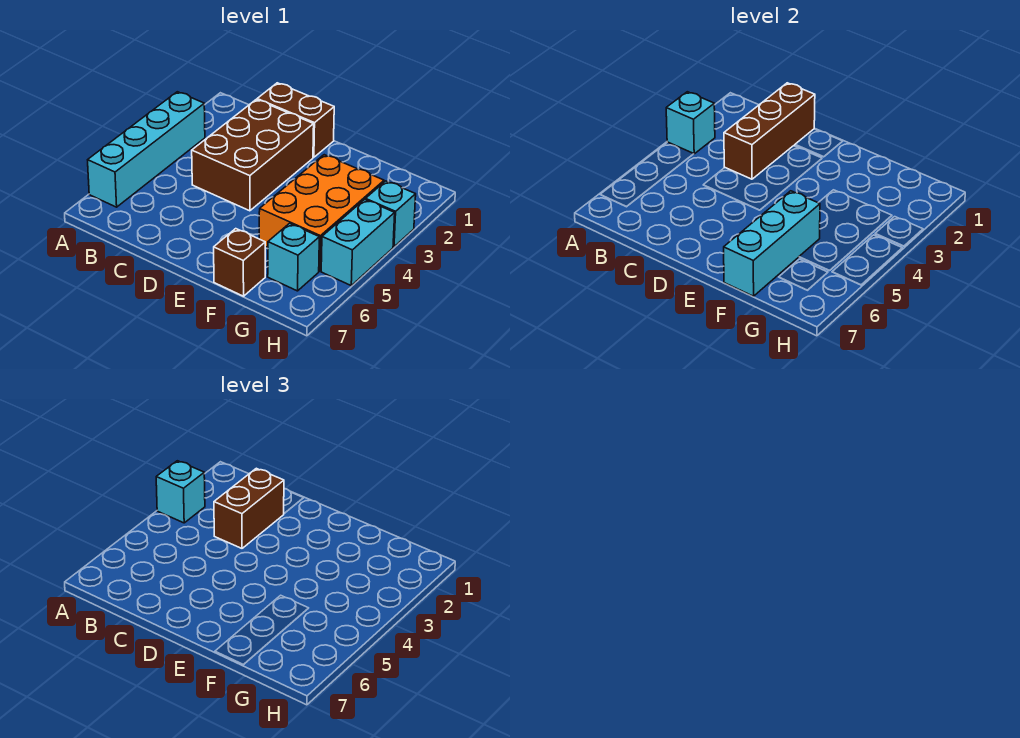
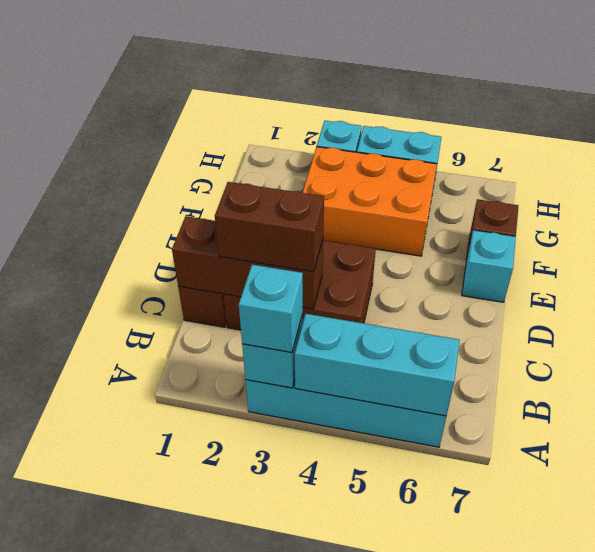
cyan 1x3 brick [724,191,820,296] -> cyan 1x3 brick moved to [295,314,460,416]
cyan 1x1 brick [268,223,319,291] -> cyan 1x1 brick moved to [462,230,516,302]

